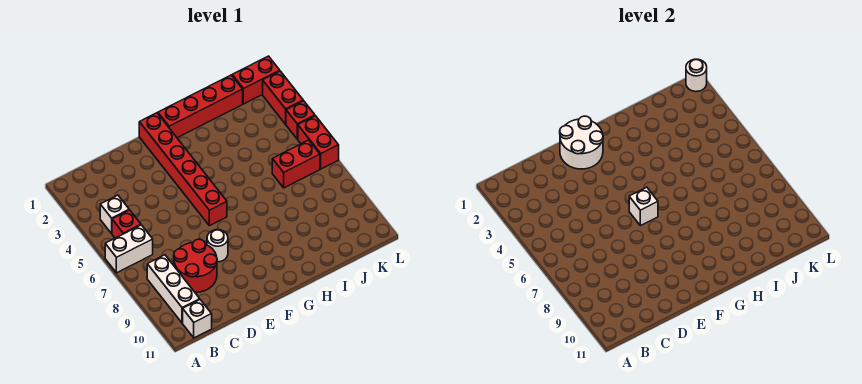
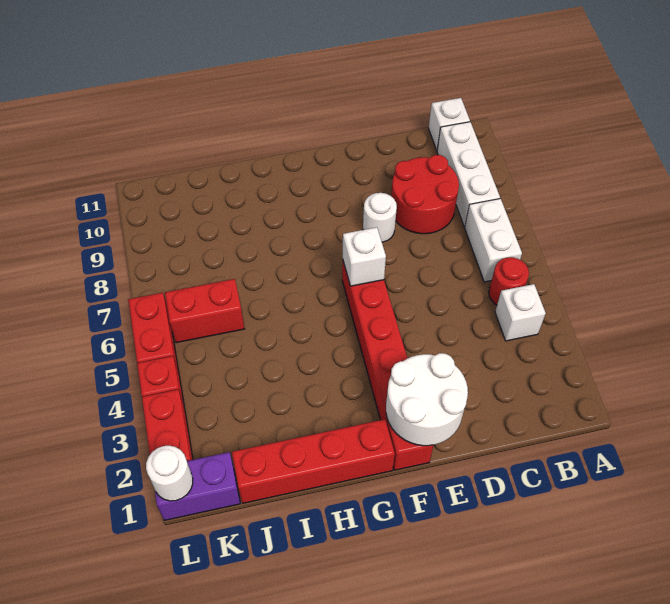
white 1x2 brick [105,225,153,273] -> white 1x2 brick turned to [465,199,522,282]
red 1x1 brick [112,210,141,238] -> red 1x1 round brick [489,257,529,305]
red 1x2 brick [232,56,280,104] -> purple 1x2 brick [155,452,240,520]

